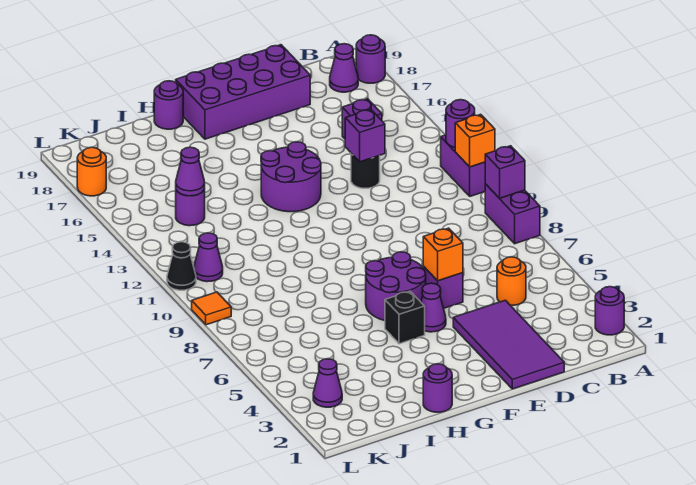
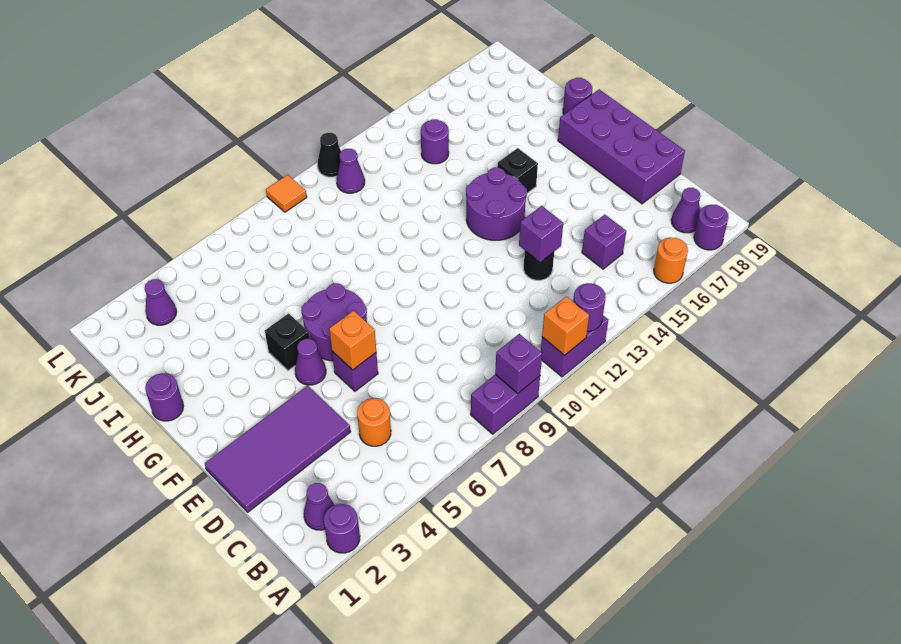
none -> black 1x1 brick [497,148,538,193]
purple 1x1 cone [176,147,205,196] -> purple 1x1 cone moved to [304,483,334,530]
orange 1x1 round brick [77,147,106,196] -> orange 1x1 round brick moved to [654,237,688,283]

